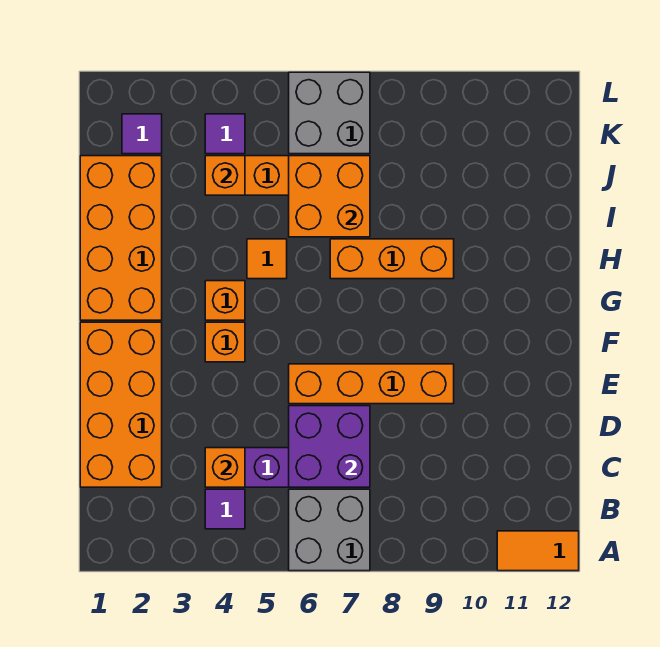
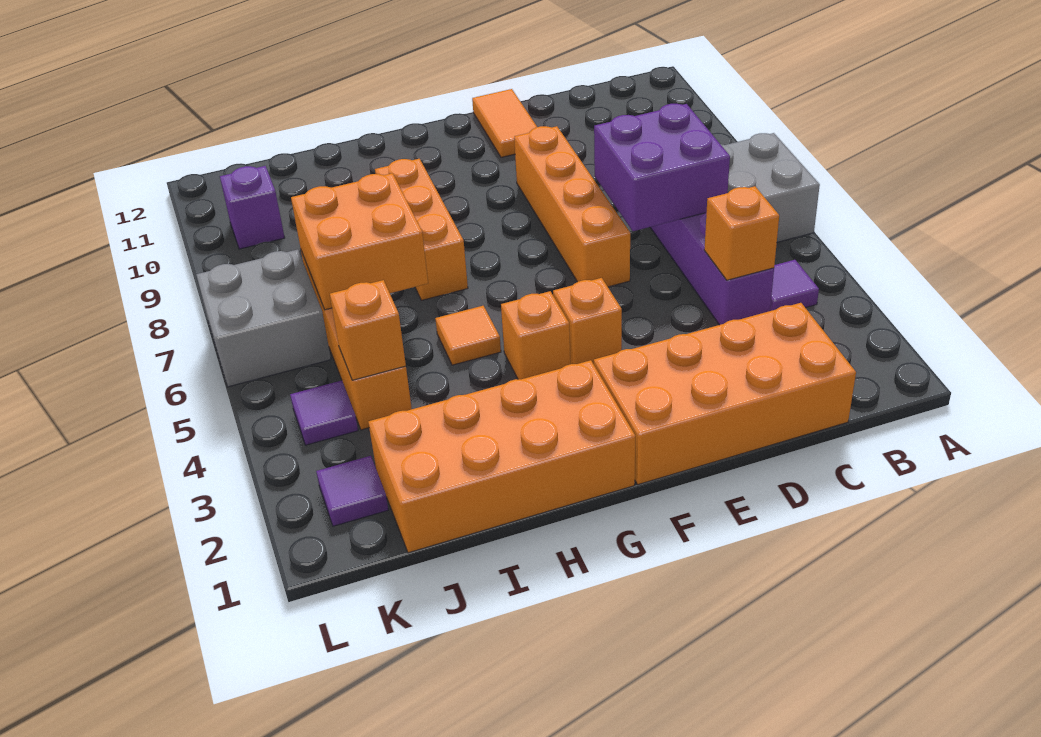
orange 1x2 tile [497,531,579,571] -> orange 1x2 tile moved to [472,89,537,157]
none -> purple 1x1 brick [220,166,285,249]

